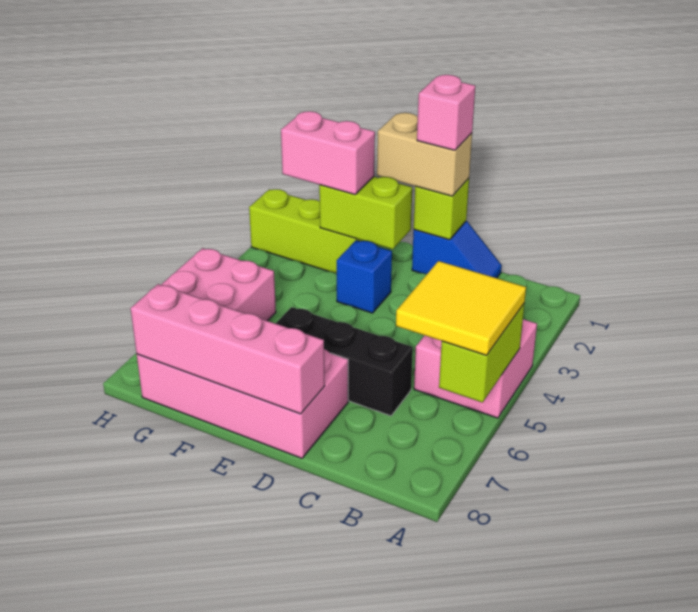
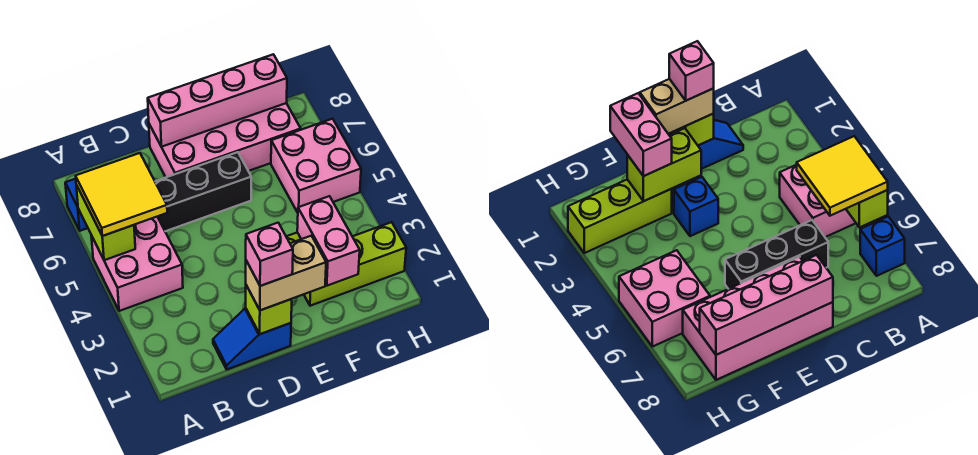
none -> blue 1x1 brick [65,179,88,231]
pink 1x2 brick [281,111,375,194] -> pink 1x2 brick turned to [297,196,360,286]

